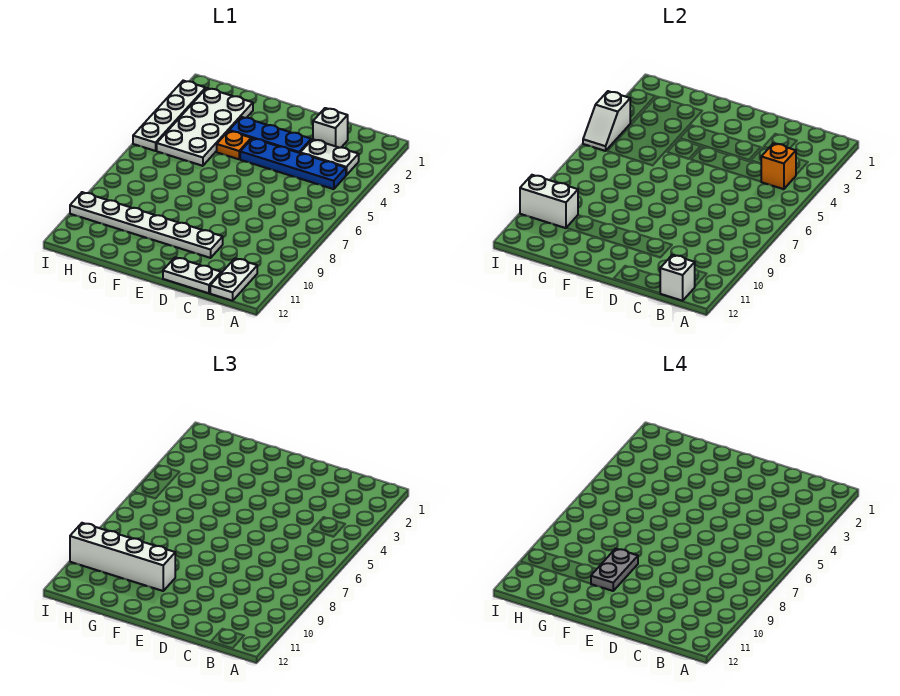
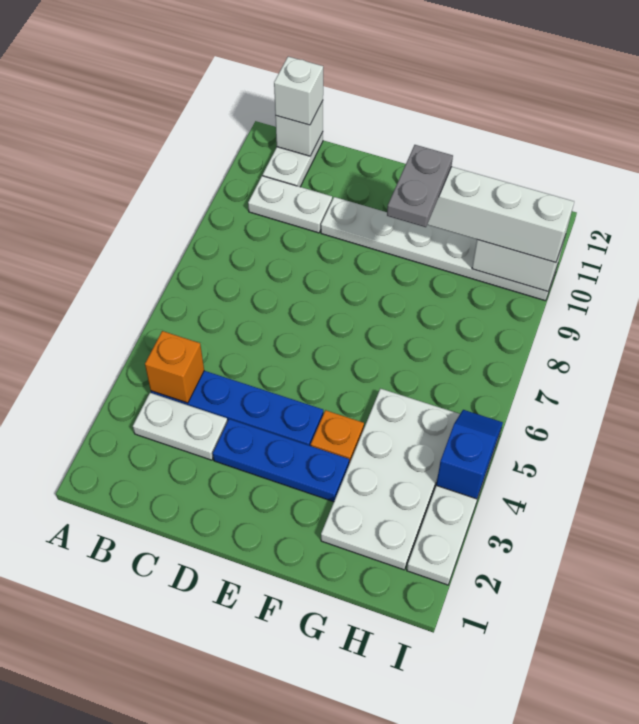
white 1x1 brick [313,108,348,148] -> white 1x1 brick moved to [274,57,323,125]
white 1x2 plate [163,257,221,293] -> white 1x2 plate moved to [248,176,332,233]
white 1x2 slope [583,91,630,151] -> blue 1x2 slope [436,410,503,499]

